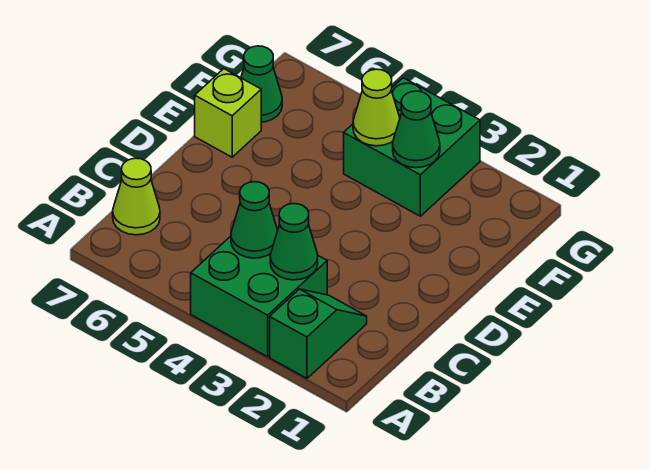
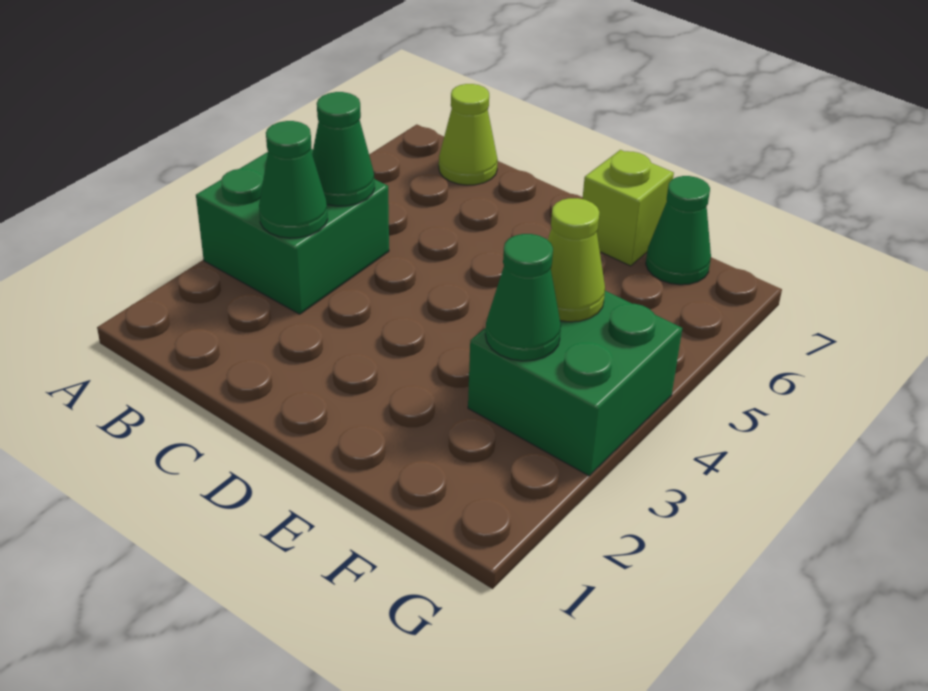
green 1x2 slope [270,289,367,378] -> none

